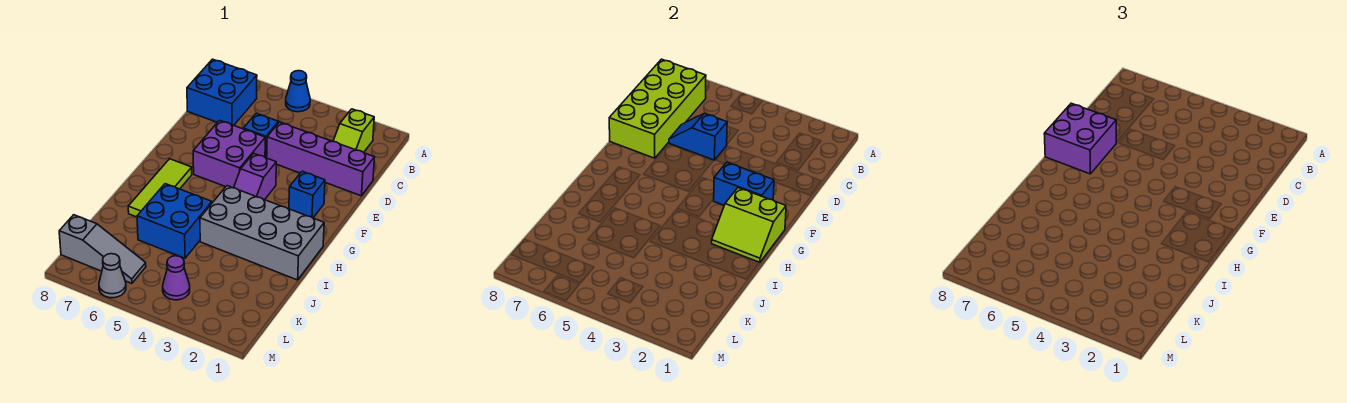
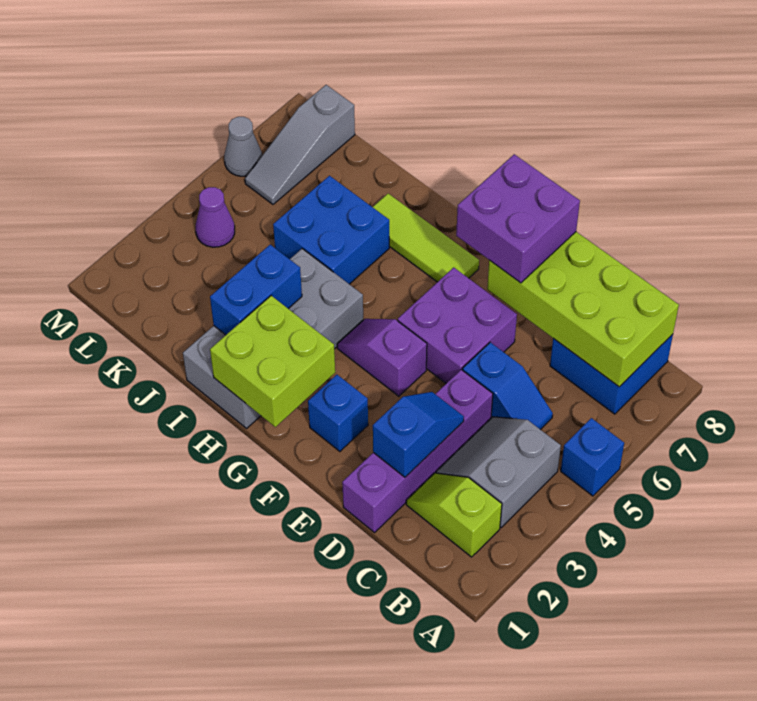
blue 1x1 cone [286,71,310,112] -> blue 1x1 brick [561,418,624,496]
none -> grey 2x2 slope [436,417,561,527]
blue 1x2 slope [669,113,727,160] -> blue 1x2 slope moved to [373,392,464,477]
blue 1x2 brick [714,162,774,205] -> blue 1x2 brick moved to [210,245,302,335]
lime 2x2 slope [712,188,786,263] -> lime 2x2 brick [210,296,335,427]

